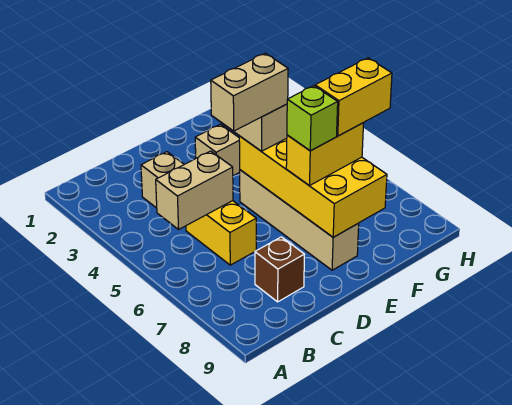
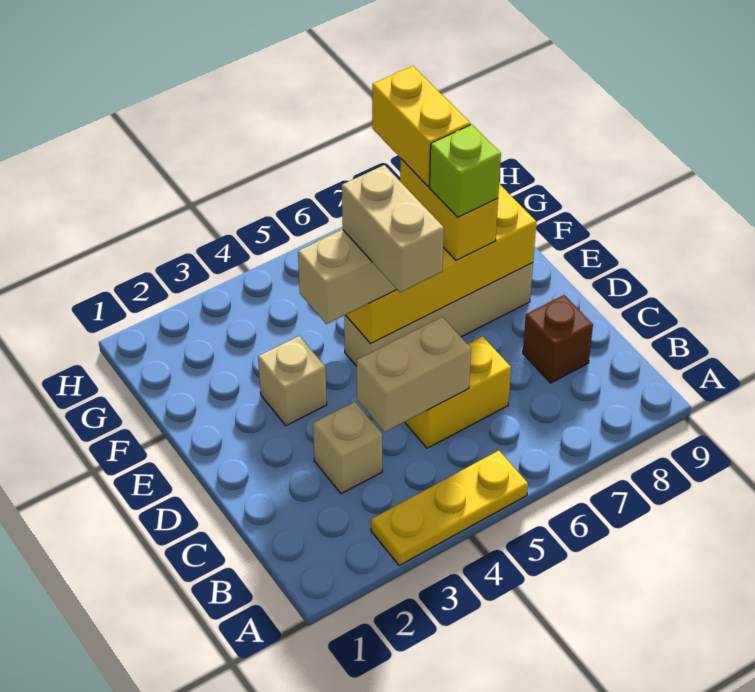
none -> yellow 1x3 plate [371,451,528,565]
tan 1x2 brick [156,151,233,229] -> tan 1x2 brick turned to [357,317,471,432]

